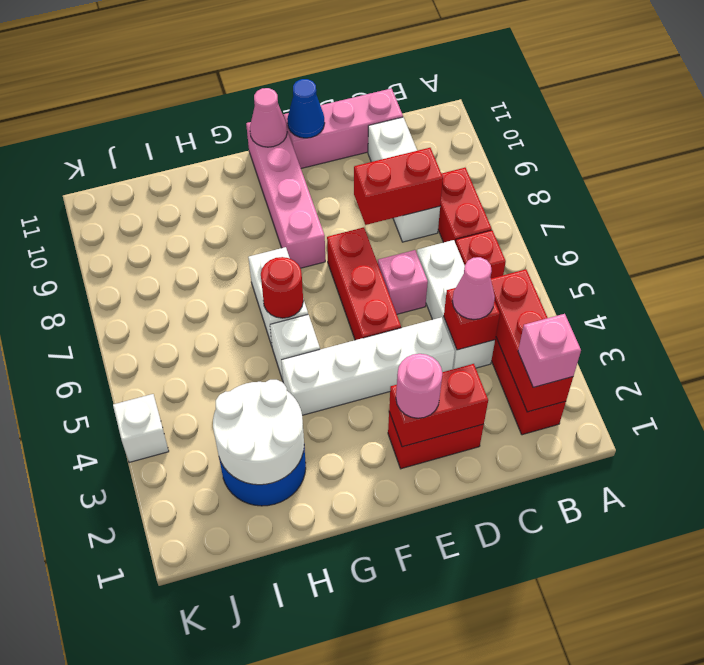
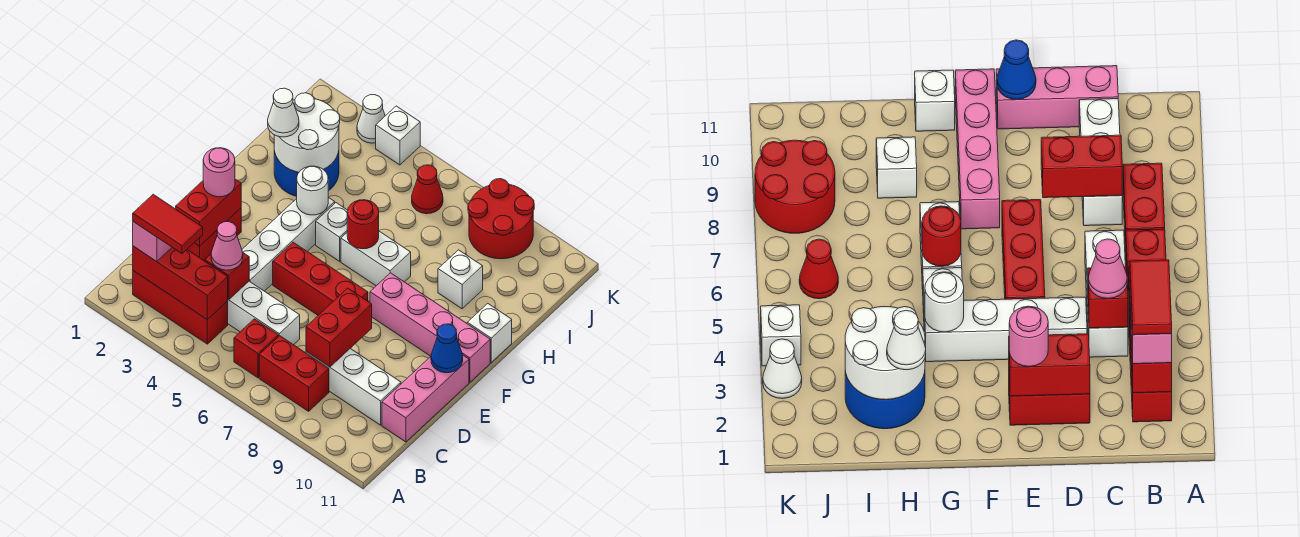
none -> red 1x2 tile [133,194,203,254]
pink 1x1 brick [378,250,428,314] -> none
pink 1x1 cone [250,88,287,147] -> none
none -> white 1x1 round brick [297,166,328,215]
none -> white 1x1 brick [467,304,512,362]
none -> white 1x1 cone [268,88,299,137]
none -> white 1x1 brick [438,250,483,309]
none -> red 1x1 cone [412,165,443,214]
none -> red 2x2 round brick [468,179,534,259]
none -> white 1x1 cone [357,95,385,143]

